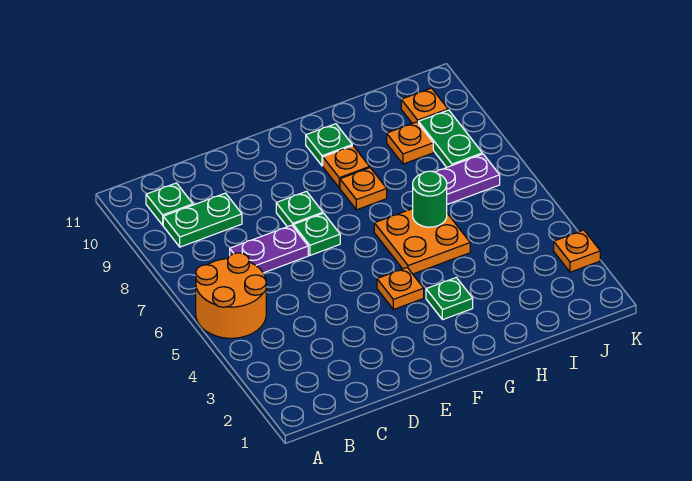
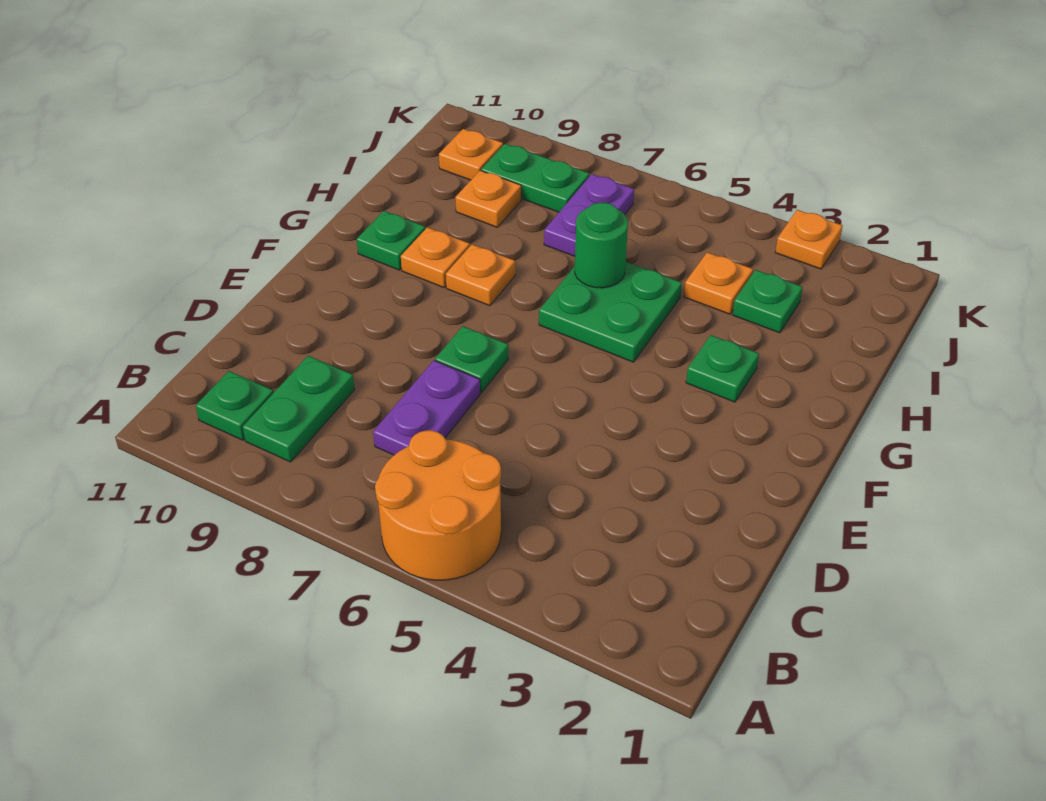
green 1x1 plate [276,191,323,227] -> green 1x1 plate moved to [733,270,803,333]
orange 1x1 plate [377,268,424,310] -> orange 1x1 plate moved to [684,252,753,314]
orange 2x2 plate [374,209,470,274] -> green 2x2 plate [539,262,682,362]

